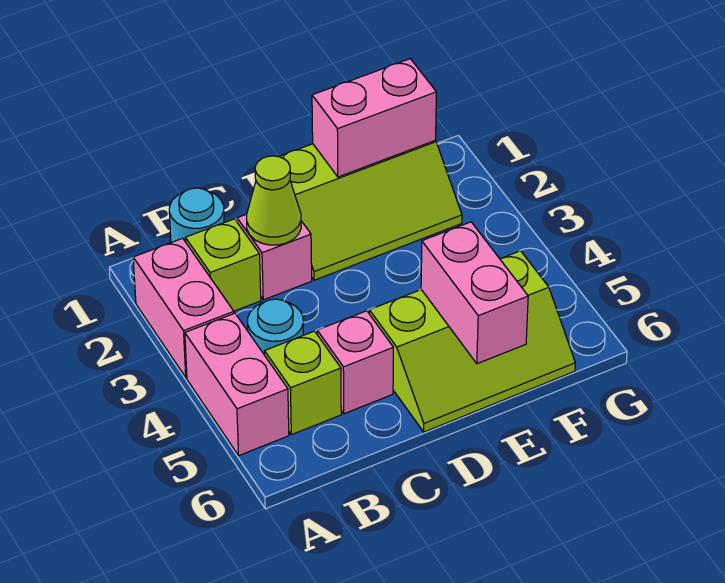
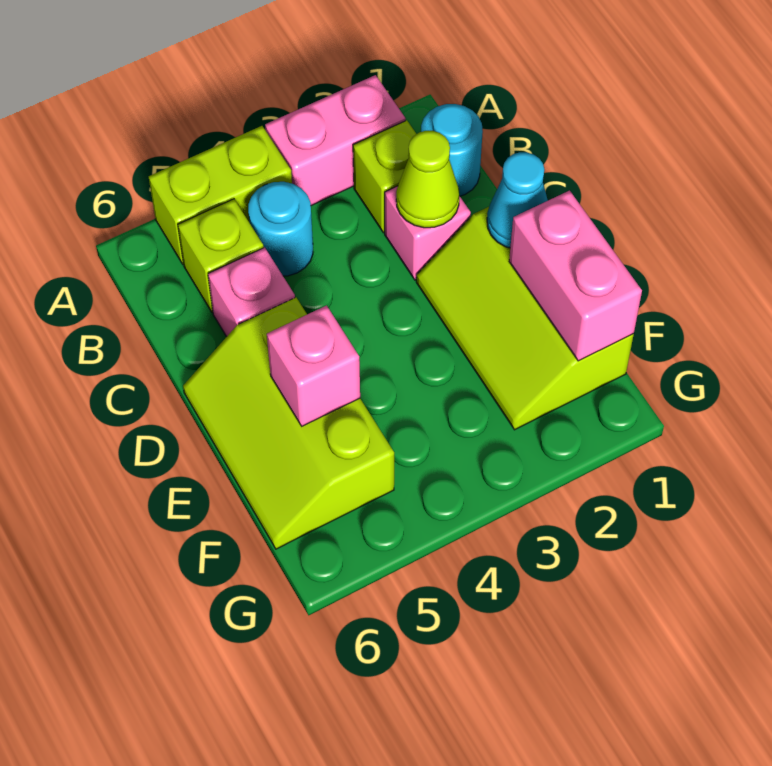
pink 1x2 brick [185,313,289,455] -> lime 1x2 brick [149,126,292,264]
none -> cyan 1x1 cone [487,152,548,248]
pink 1x2 brick [421,222,528,364] -> pink 1x1 brick [267,305,360,426]

